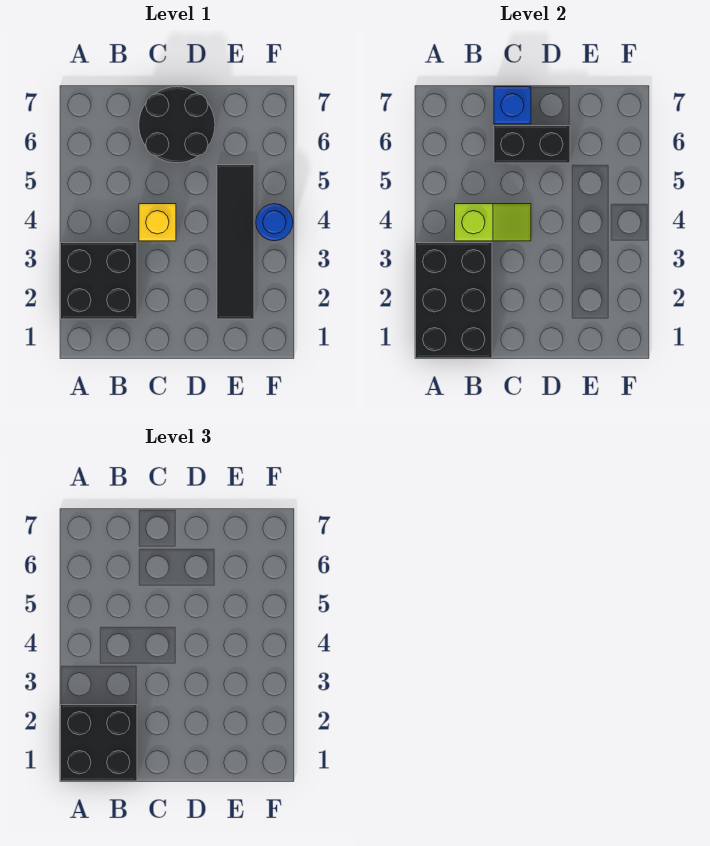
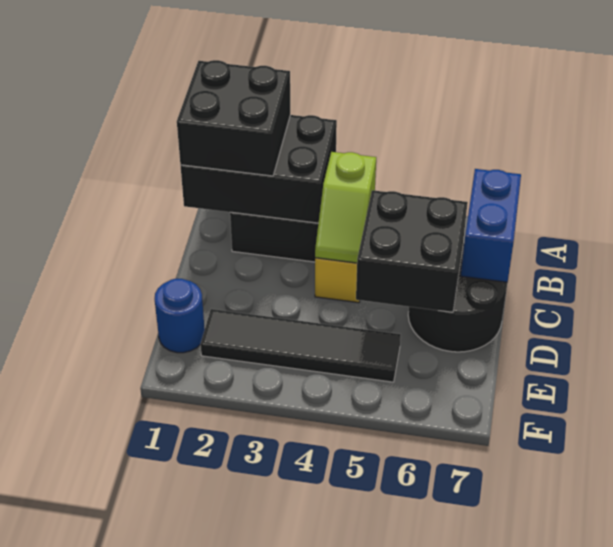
black 1x2 brick [494,126,570,163] -> black 2x2 brick [356,190,468,312]
blue 1x1 brick [494,87,531,124] -> blue 1x2 brick [461,169,521,282]
blue 1x1 round brick [256,204,293,241] -> blue 1x1 round brick moved to [155,279,205,353]

